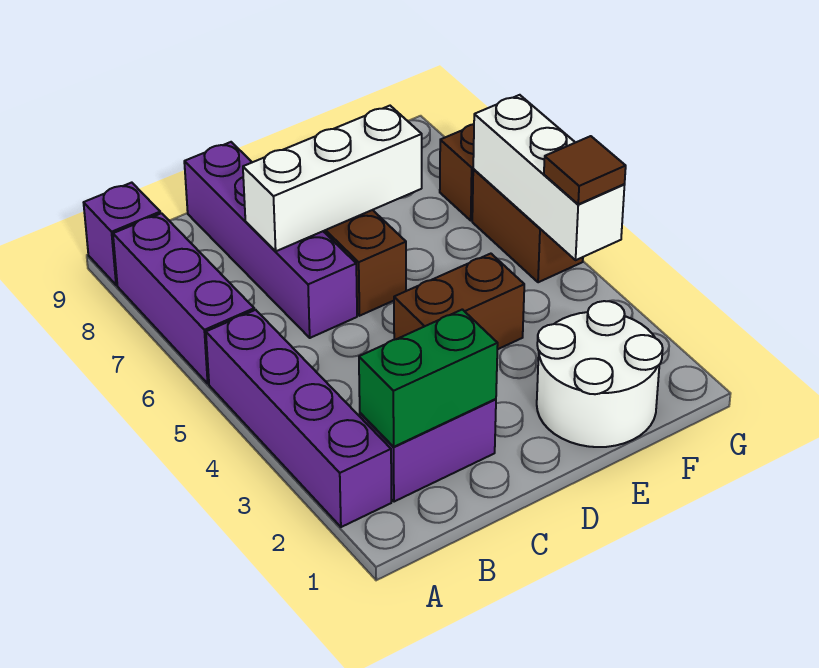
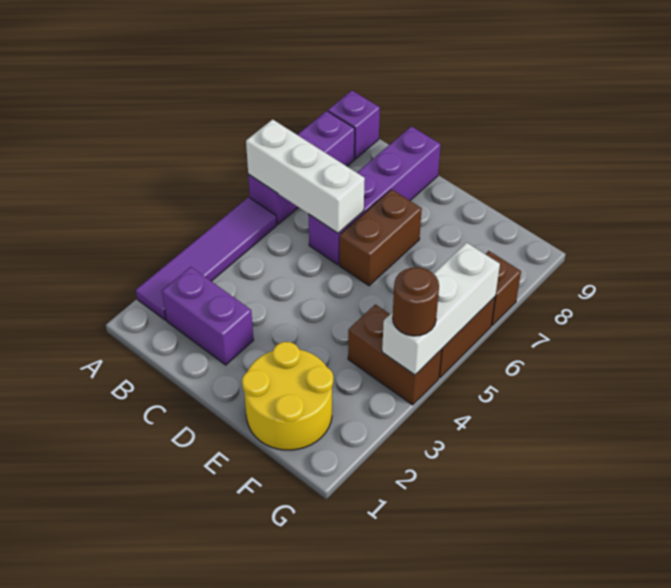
purple 1x4 brick [206,310,391,527] -> purple 1x4 tile [136,197,277,320]
green 1x2 brick [359,309,498,447] -> none
white 1x3 brick [243,106,422,251] -> white 1x3 brick moved to [246,119,365,233]
brown 1x2 brick [394,254,524,349] -> brown 1x2 brick moved to [348,304,442,405]
white 2x2 round brick [537,301,663,447] -> yellow 2x2 round brick [242,342,333,450]
brown 1x1 tile [544,136,626,204] -> brown 1x1 round brick [393,267,439,336]

